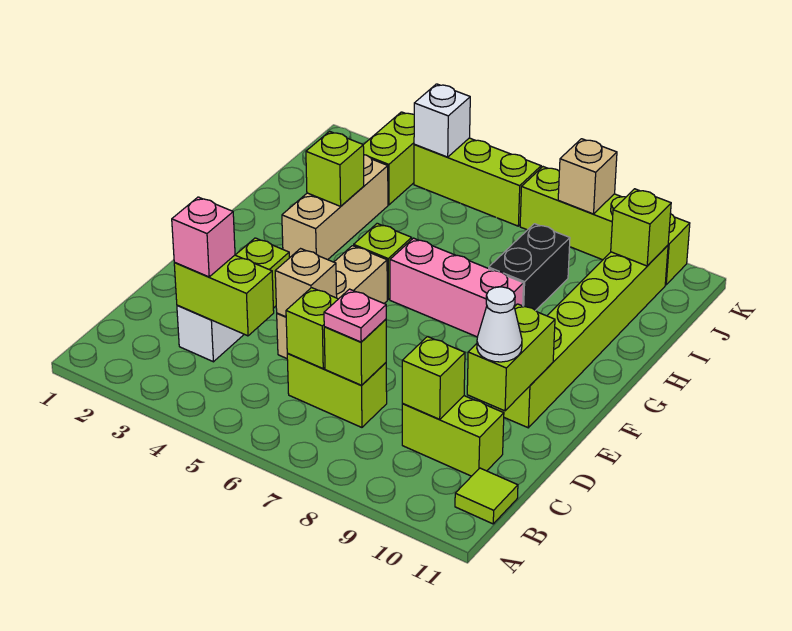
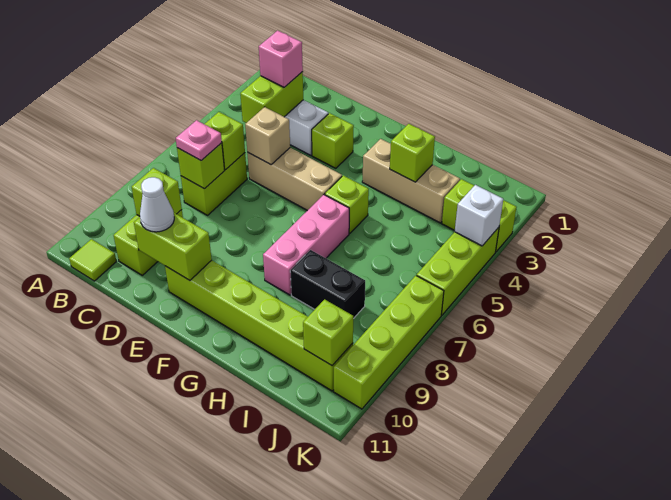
tan 1x1 brick [558,139,617,214] -> none

